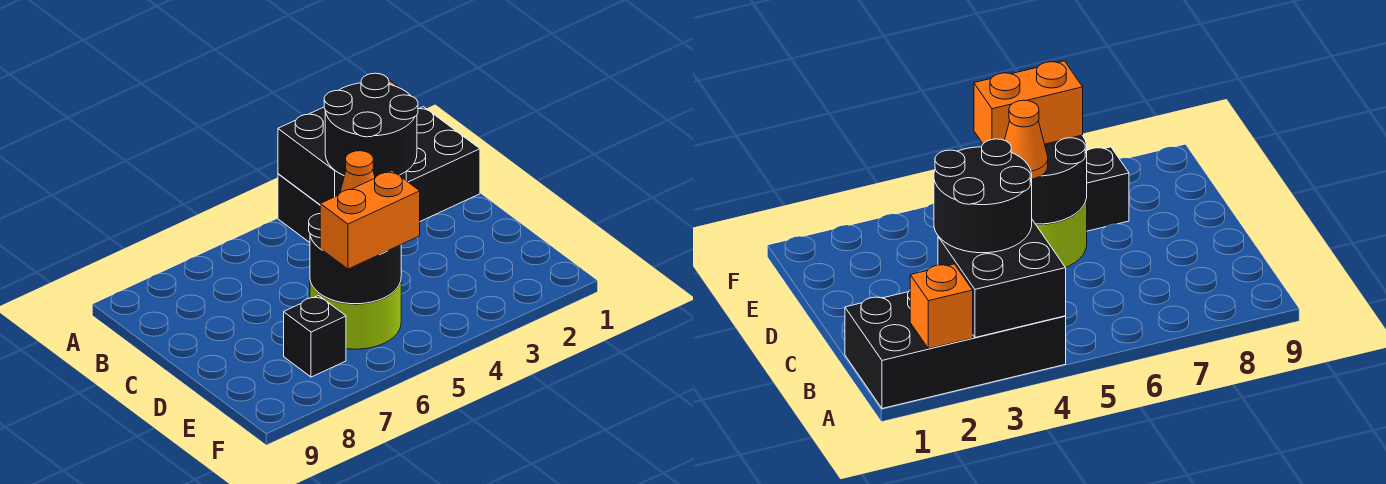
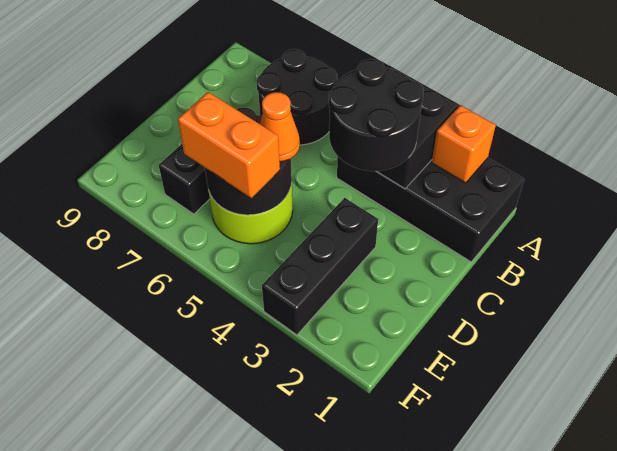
none -> black 2x2 round brick [257,49,337,145]
none -> black 1x3 brick [262,198,378,335]

